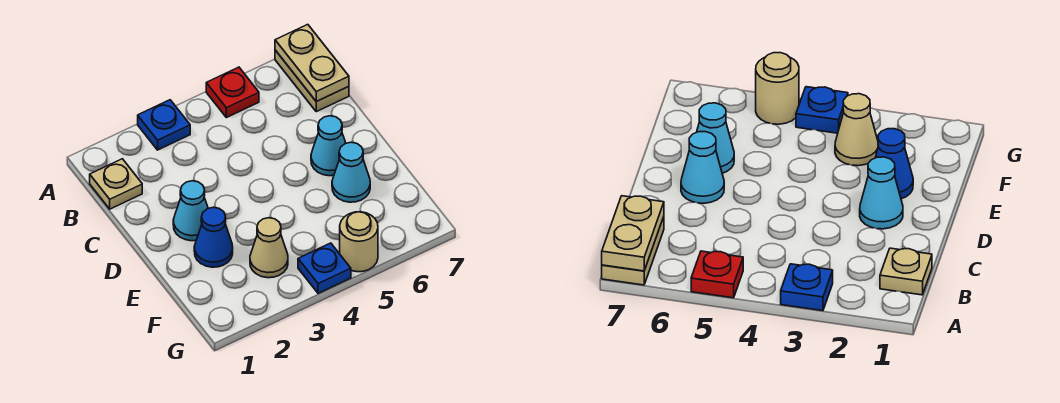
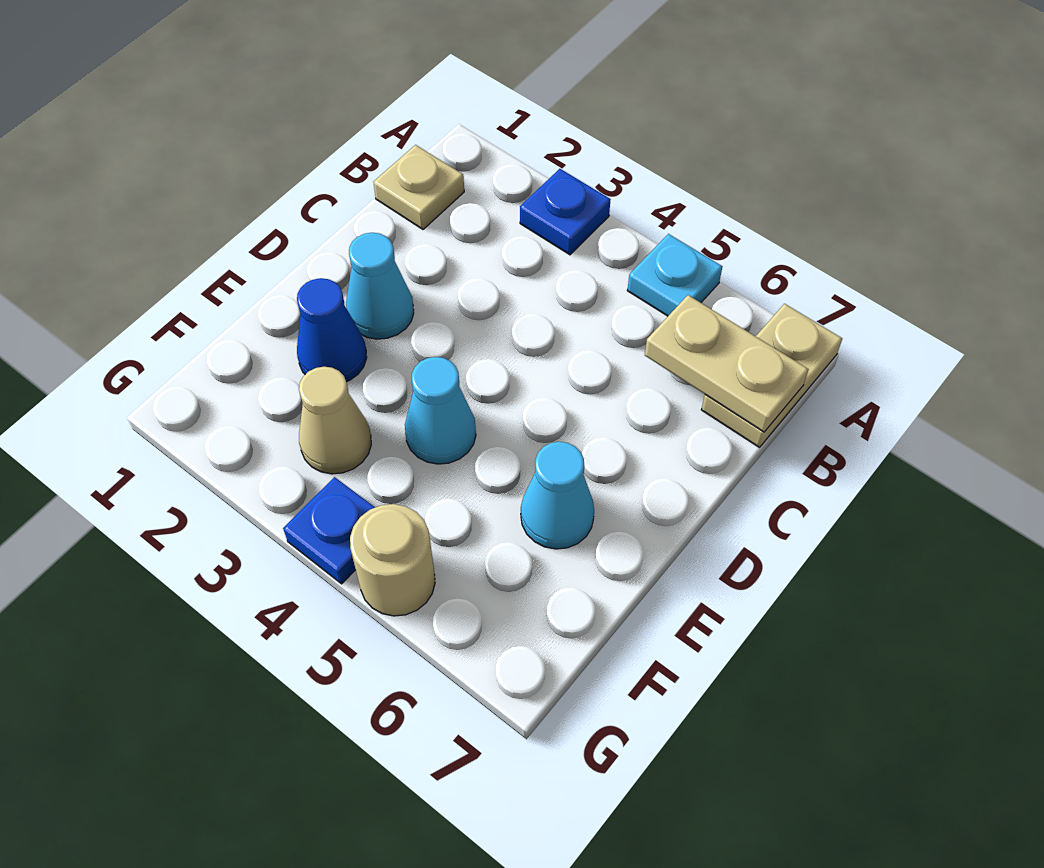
red 1x1 plate [206,67,259,118] -> cyan 1x1 plate [627,234,722,316]
tan 1x2 plate [275,24,349,101] -> tan 1x2 plate turned to [645,295,809,432]
cyan 1x1 cone [311,116,346,176] -> cyan 1x1 cone moved to [405,357,476,464]

